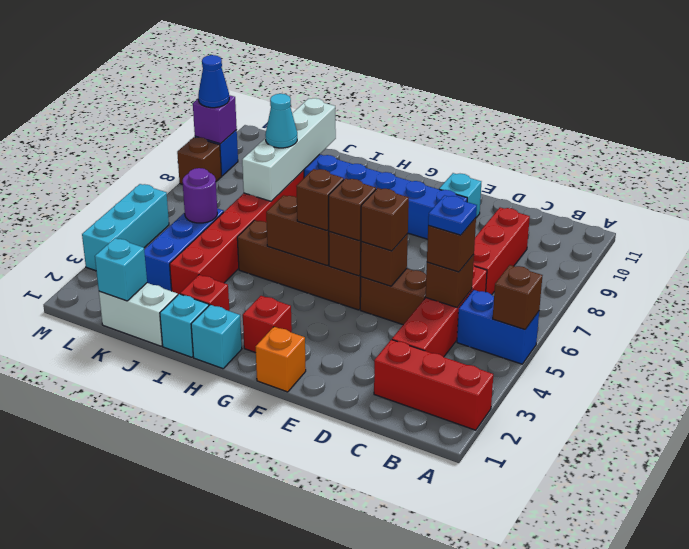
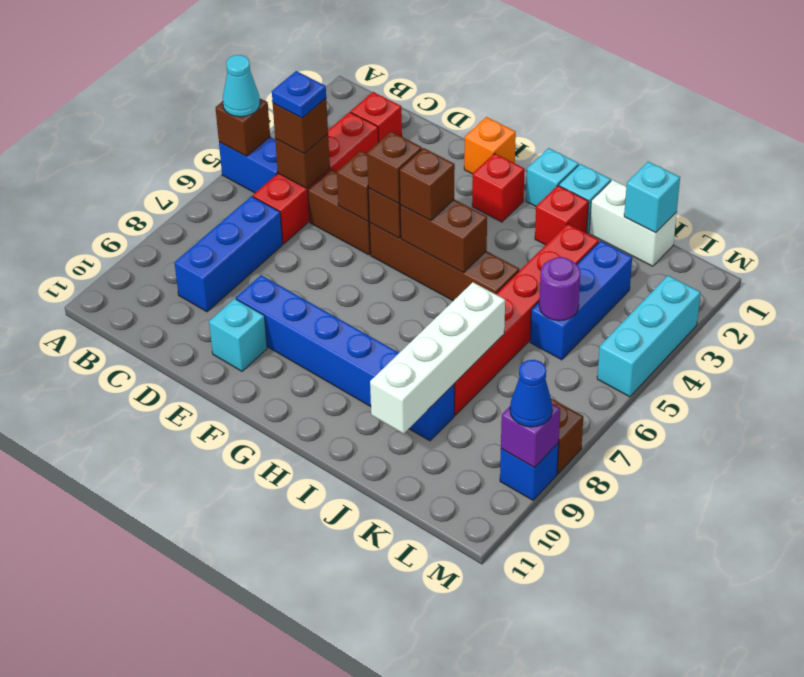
red 1x3 brick [374,340,493,430] -> red 1x1 brick [351,92,402,142]
red 1x3 brick [473,208,530,294] -> blue 1x3 brick [175,196,283,312]
brown 1x1 brick [361,188,409,251] -> none
cyan 1x1 cone [265,94,297,148] -> cyan 1x1 cone moved to [223,55,260,117]

